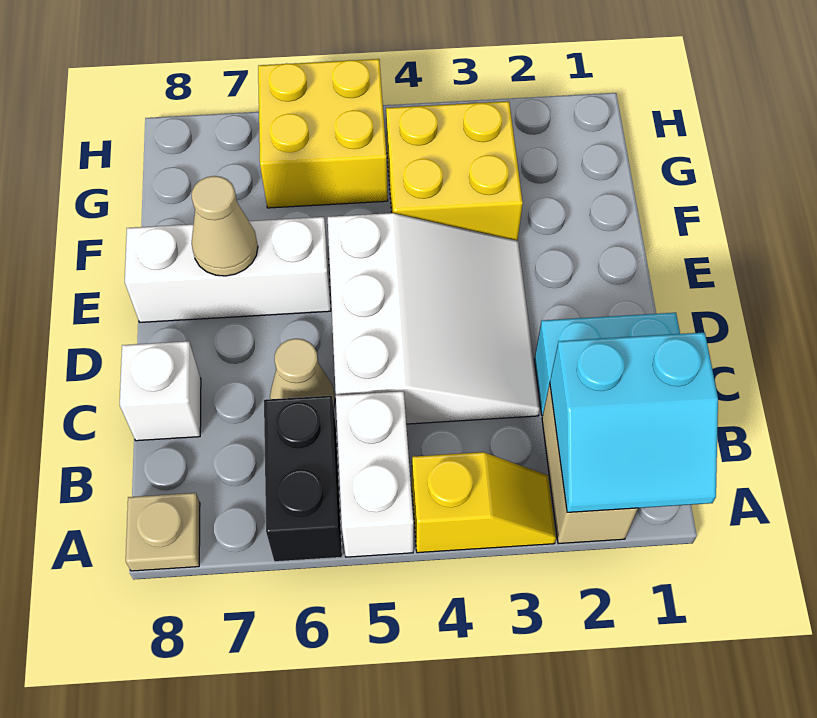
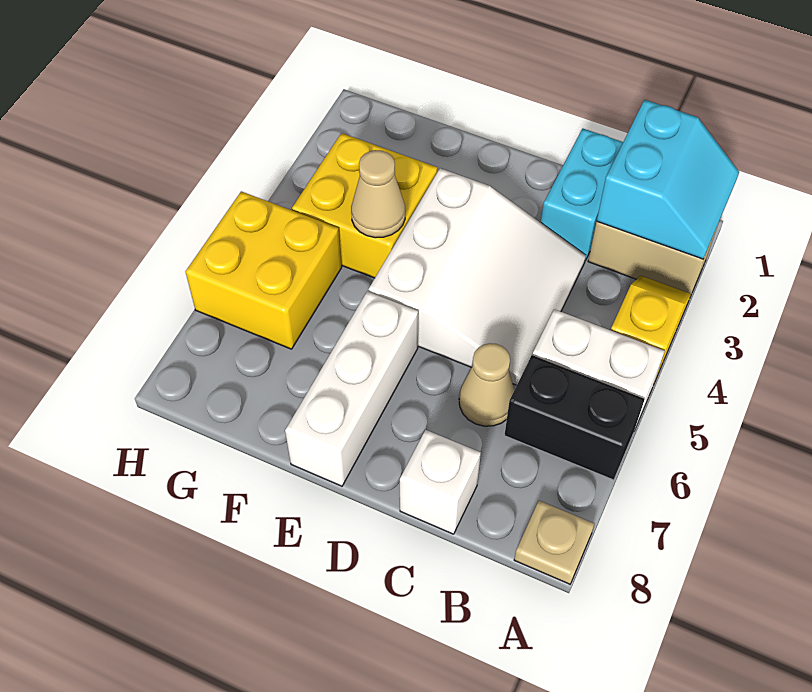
white 3x3 slope [328,213,540,424] -> white 3x3 slope turned to [368,168,586,385]
tan 1x1 cone [192,176,258,276] -> tan 1x1 cone moved to [351,150,405,238]

